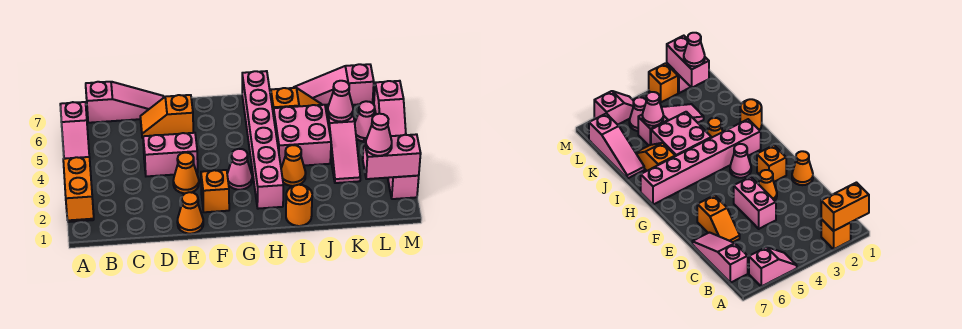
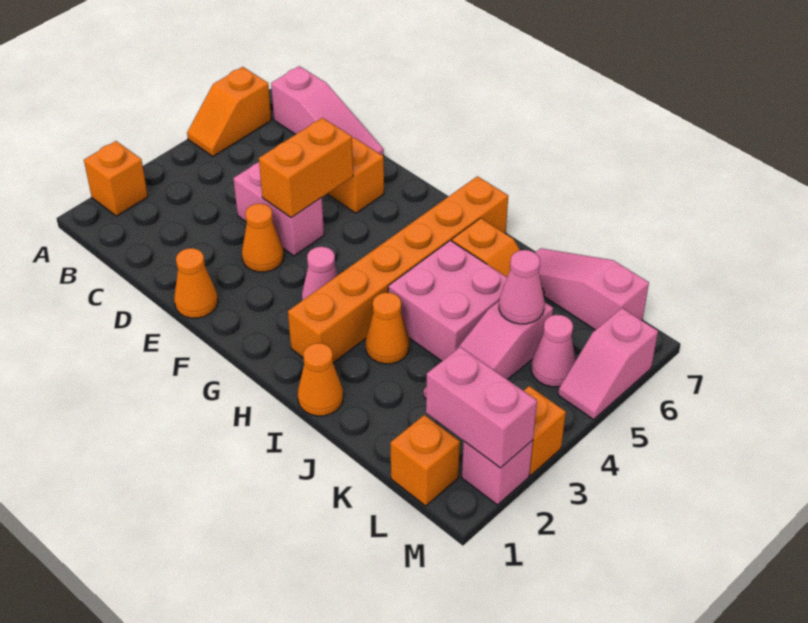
orange 1x2 brick [63,157,94,220] -> orange 1x2 brick moved to [259,118,353,218]
pink 1x2 slope [60,102,89,159] -> orange 1x2 slope [187,67,271,156]
orange 1x1 brick [201,170,229,212] -> orange 1x1 brick moved to [391,415,460,506]
pink 1x6 brick [242,71,283,209] -> orange 1x6 brick [288,176,508,363]
orange 1x1 round brick [286,185,312,226] -> orange 1x1 cone [298,343,343,416]
pink 1x1 cone [366,114,392,156] -> none

